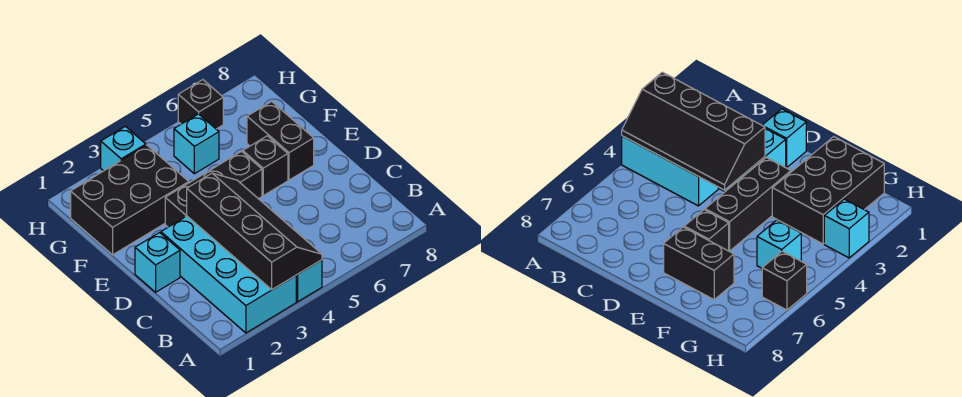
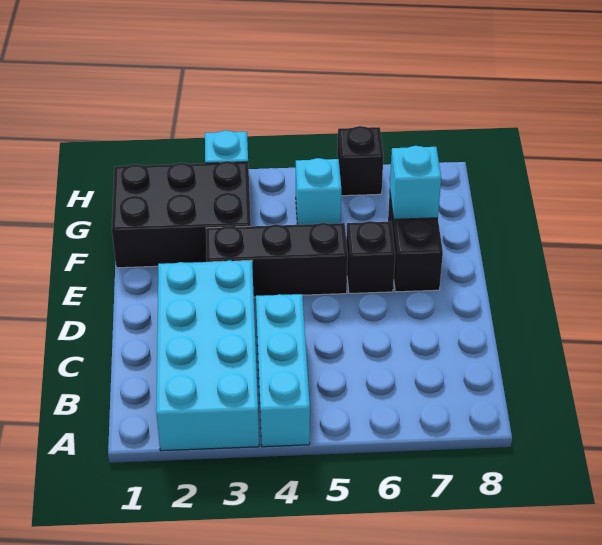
black 2x4 slope [187,173,322,289] -> none
cyan 1x1 brick [135,233,180,292] -> cyan 1x1 brick moved to [390,146,441,219]

